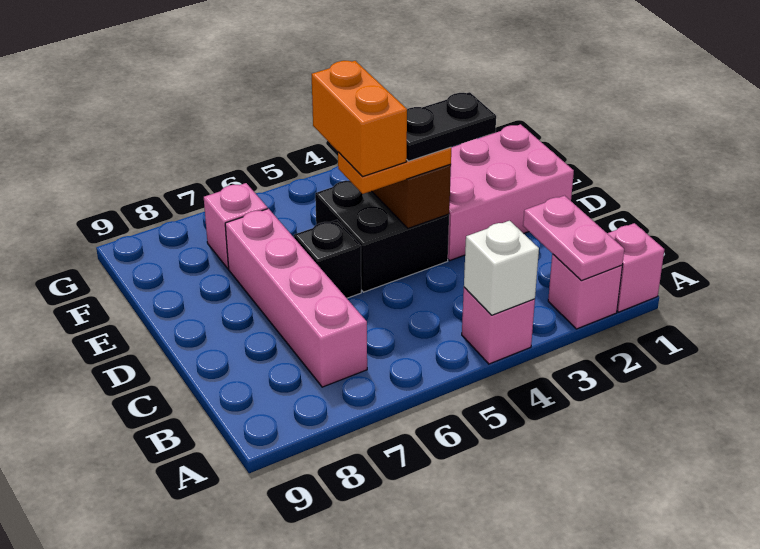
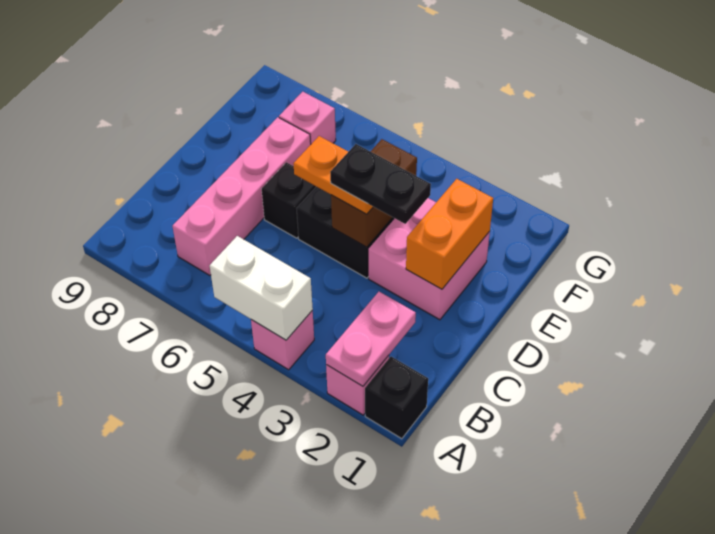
pink 1x1 brick [607,223,664,312] -> black 1x1 brick [365,357,428,439]
white 1x1 brick [464,221,539,315] -> white 1x2 brick [210,236,313,340]
pink 2x3 brick [448,124,574,260] -> pink 2x2 brick [369,198,490,320]
orange 1x2 brick [312,61,407,177] -> orange 1x2 brick moved to [406,179,493,289]

